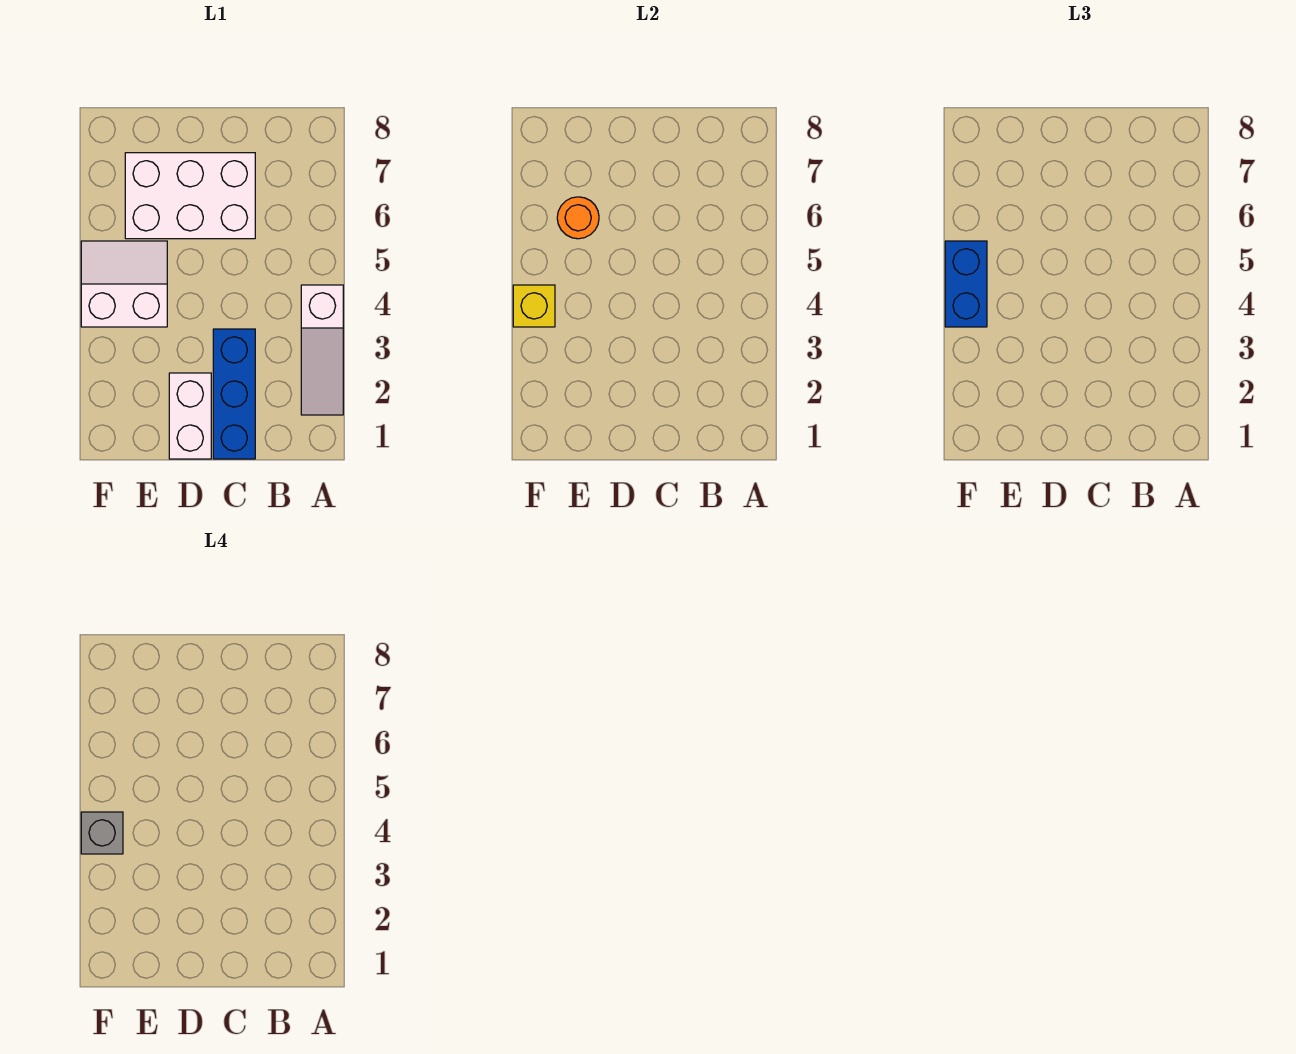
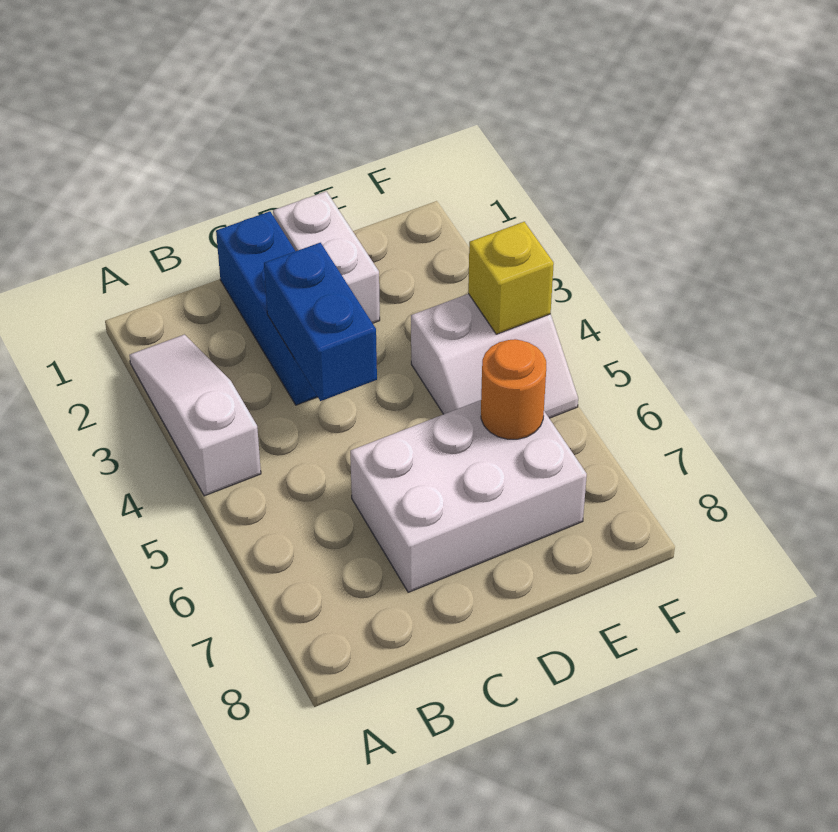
blue 1x2 brick [945,241,987,327] -> blue 1x2 brick moved to [264,243,377,401]
grey 1x1 brick [81,812,123,854] -> none

